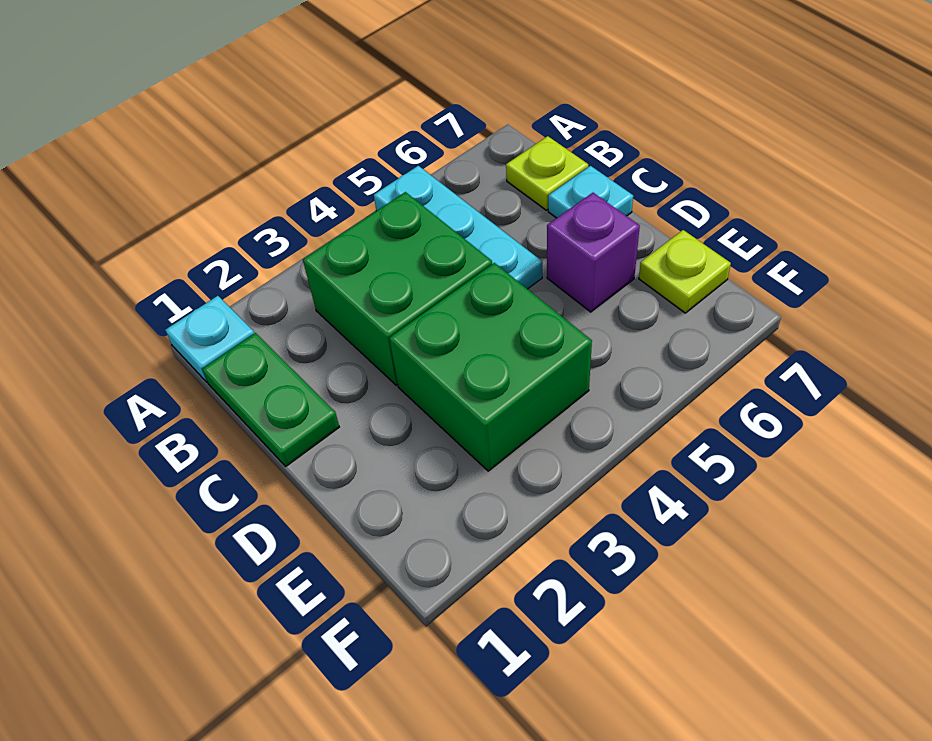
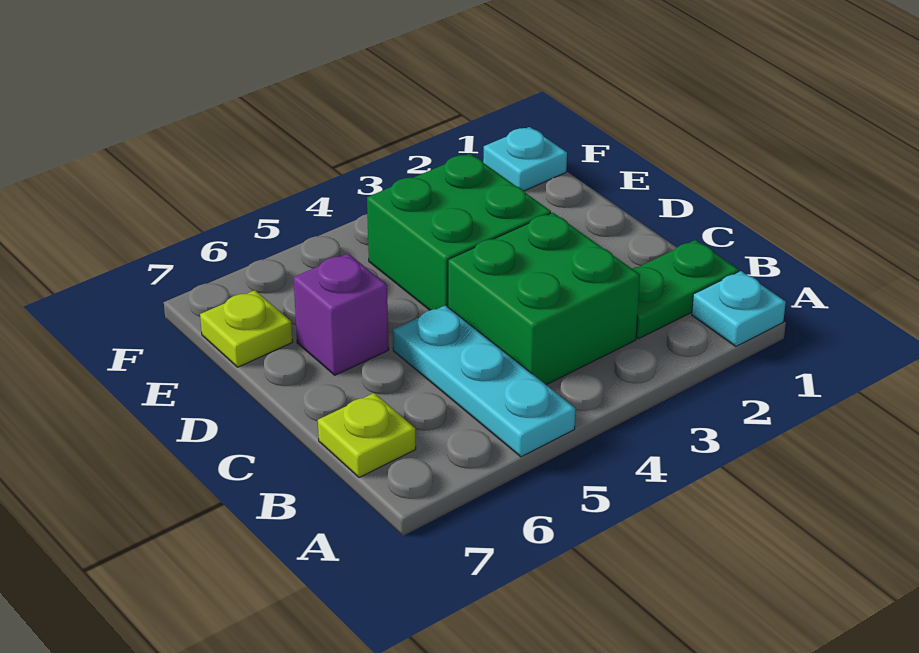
green 1x2 plate [202,333,339,466] -> green 1x2 plate turned to [632,240,739,339]
cyan 1x1 plate [548,166,633,218] -> cyan 1x1 plate moved to [483,127,567,191]

